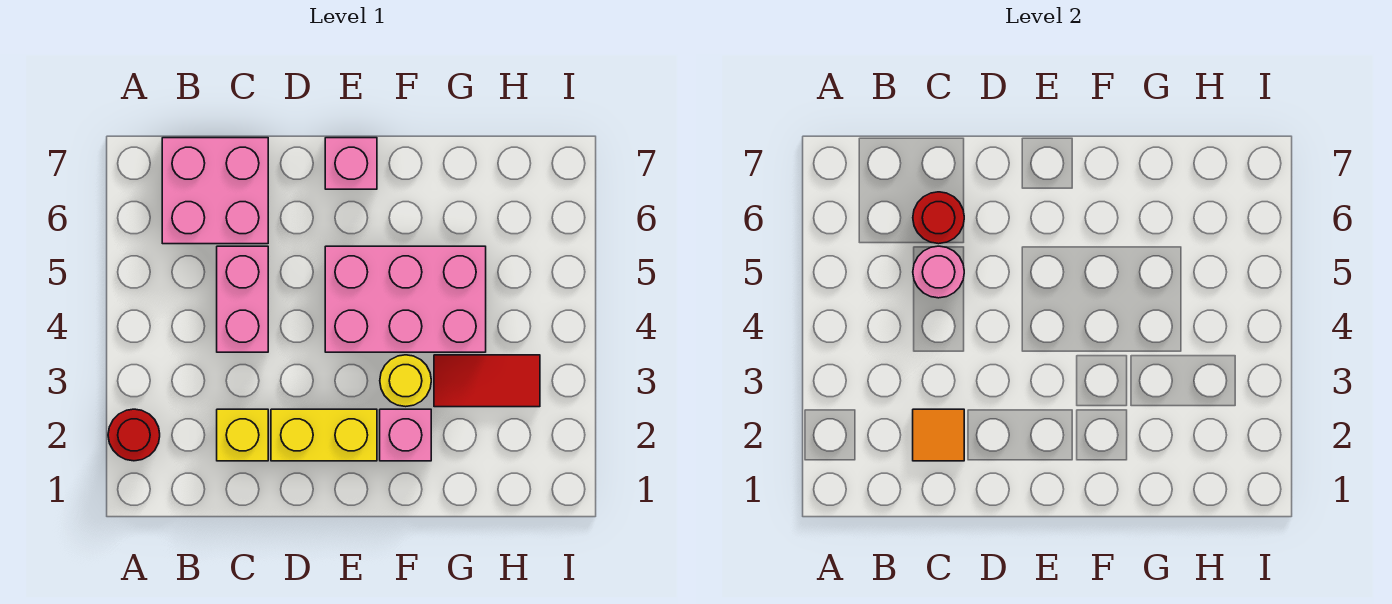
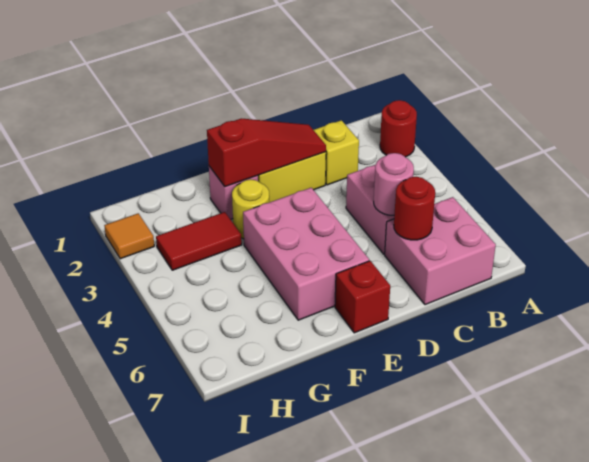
orange 1x1 tile [913,409,964,461] -> orange 1x1 tile moved to [104,213,154,259]
none -> red 1x3 slope [207,119,326,187]
pink 2x3 brick [325,246,486,352] -> pink 2x3 brick turned to [243,188,369,320]
pink 1x1 brick [325,138,377,189] -> red 1x1 brick [335,261,390,333]

